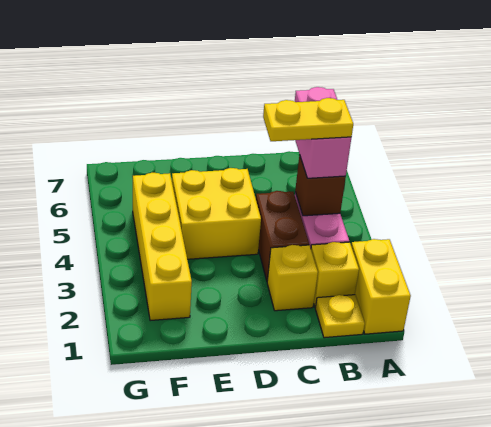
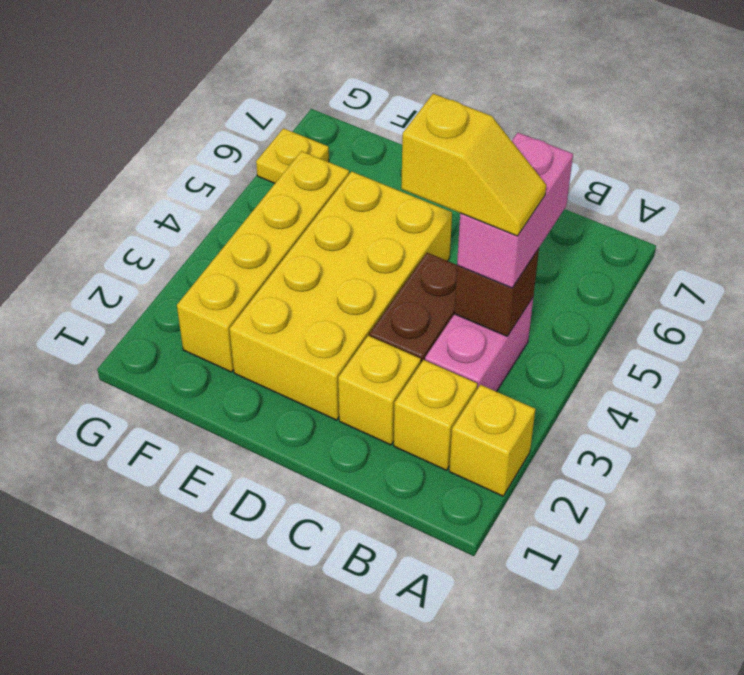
yellow 1x2 brick [351,239,411,334] -> yellow 1x1 brick [449,385,535,496]
yellow 1x1 plate [315,295,365,338] -> yellow 1x1 plate moved to [256,128,329,183]
yellow 1x2 plate [263,98,353,141] -> yellow 1x2 slope [401,94,546,236]
yellow 2x2 brick [172,168,261,259] -> yellow 2x4 brick [229,171,452,420]

